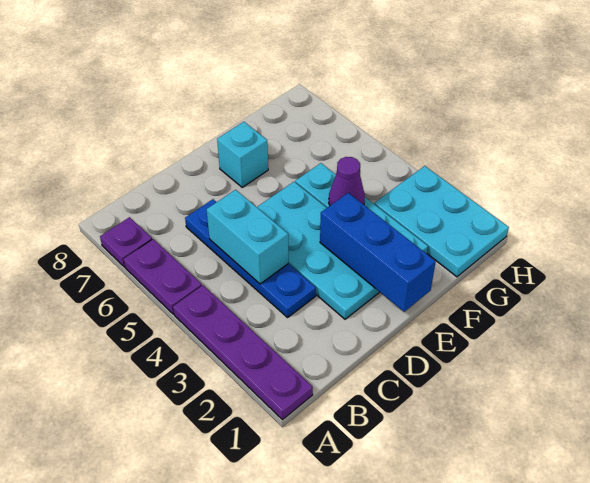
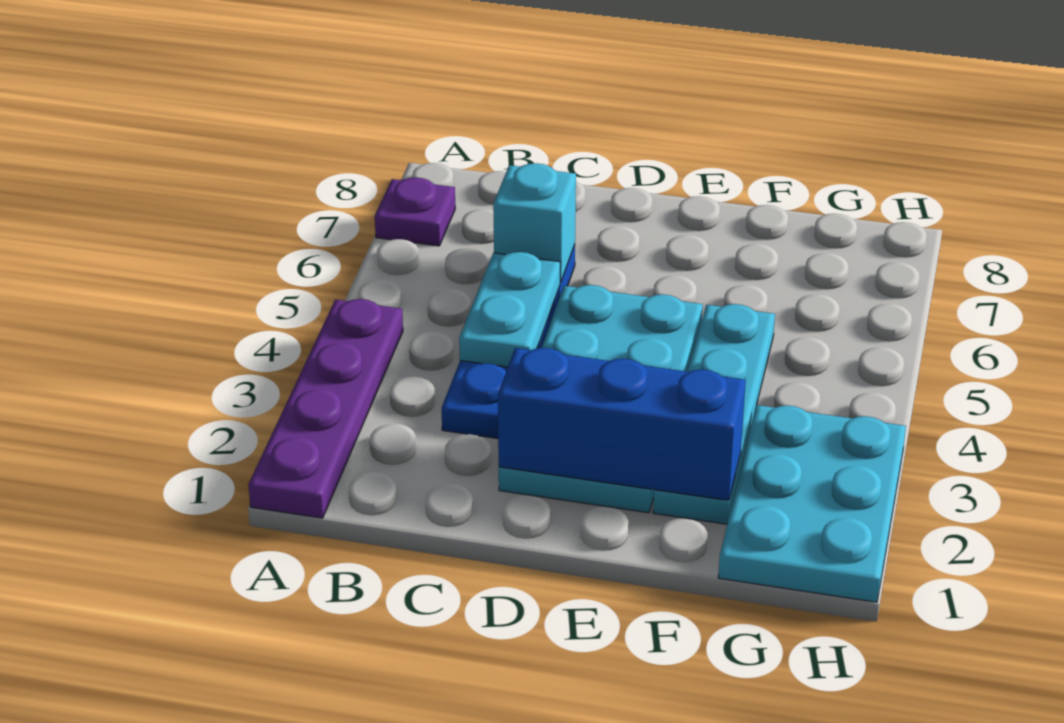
purple 1x2 plate [123,239,202,314] -> none
cyan 1x2 brick [206,190,288,284] -> cyan 1x2 plate [459,252,560,367]
blue 1x3 brick [320,193,436,312] -> blue 1x3 brick turned to [498,348,746,500]
cyan 1x1 brick [217,122,268,187] -> cyan 1x1 brick moved to [493,163,576,282]
purple 1x1 cone [329,157,365,205] -> none

